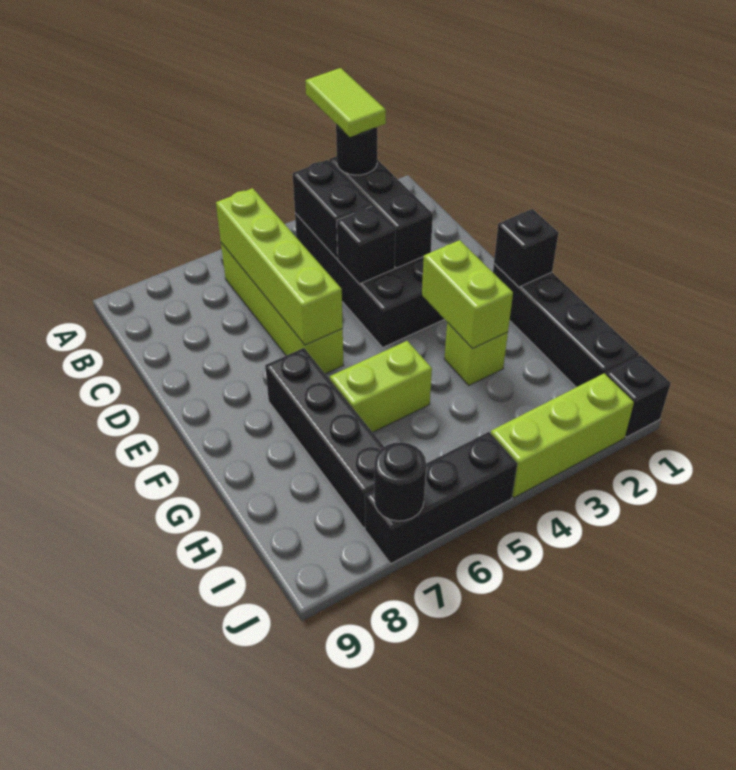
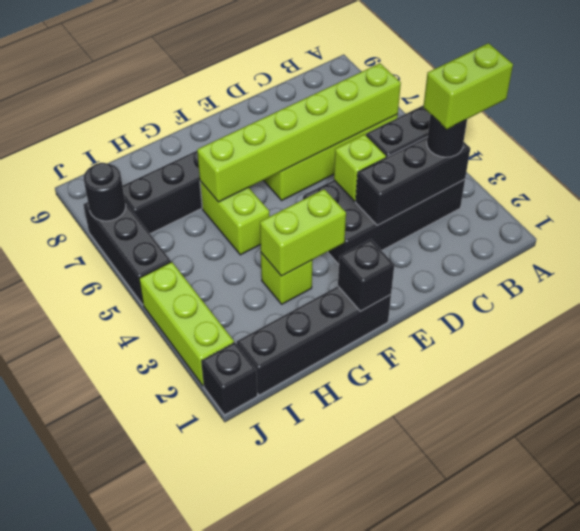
lime 1x2 tile [305,68,386,137] -> lime 1x2 brick [423,43,513,129]
lime 1x4 brick [216,188,343,345] -> lime 1x6 brick [197,63,401,202]
black 1x1 brick [337,206,396,284] -> lime 1x1 brick [334,135,386,201]

